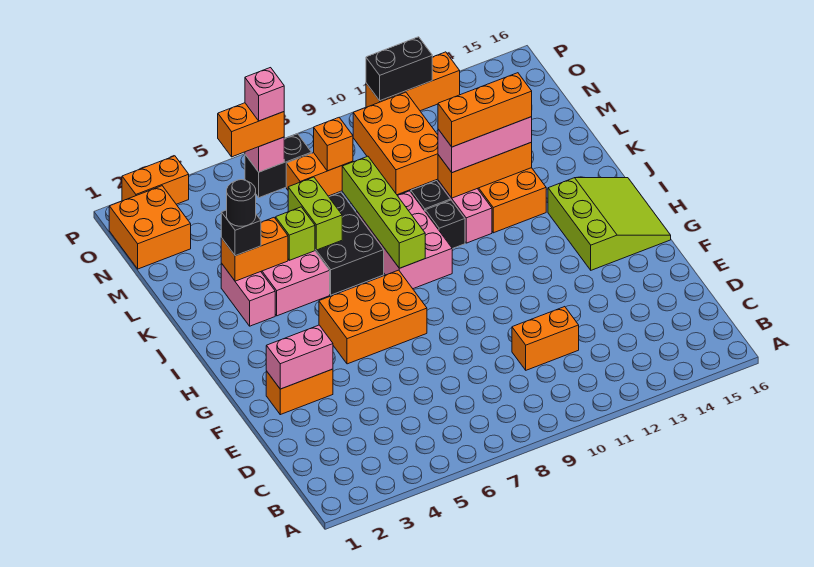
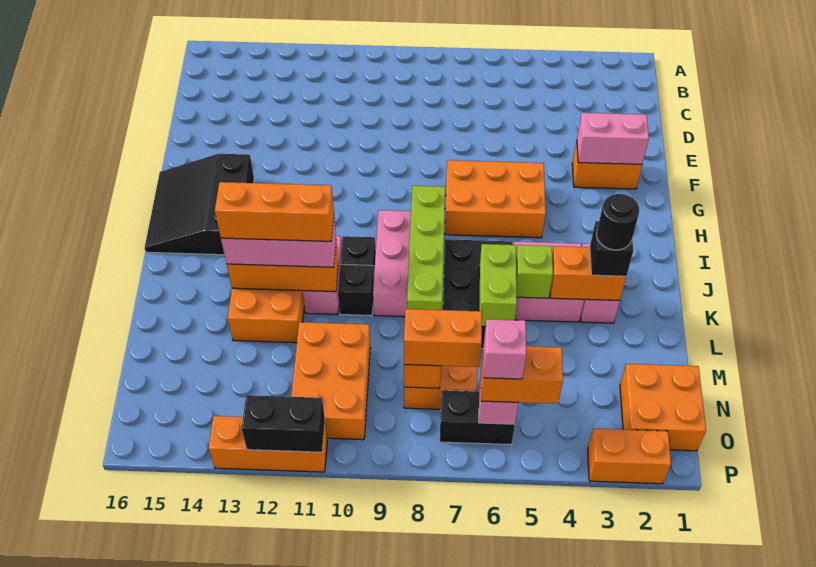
orange 1x2 brick [512,307,579,370] -> orange 1x2 brick moved to [404,309,482,367]
lime 3x3 slope [548,178,671,270] -> black 3x3 slope [145,154,254,255]

